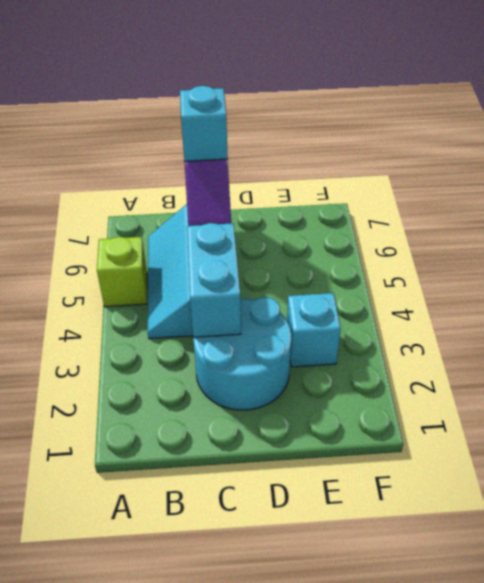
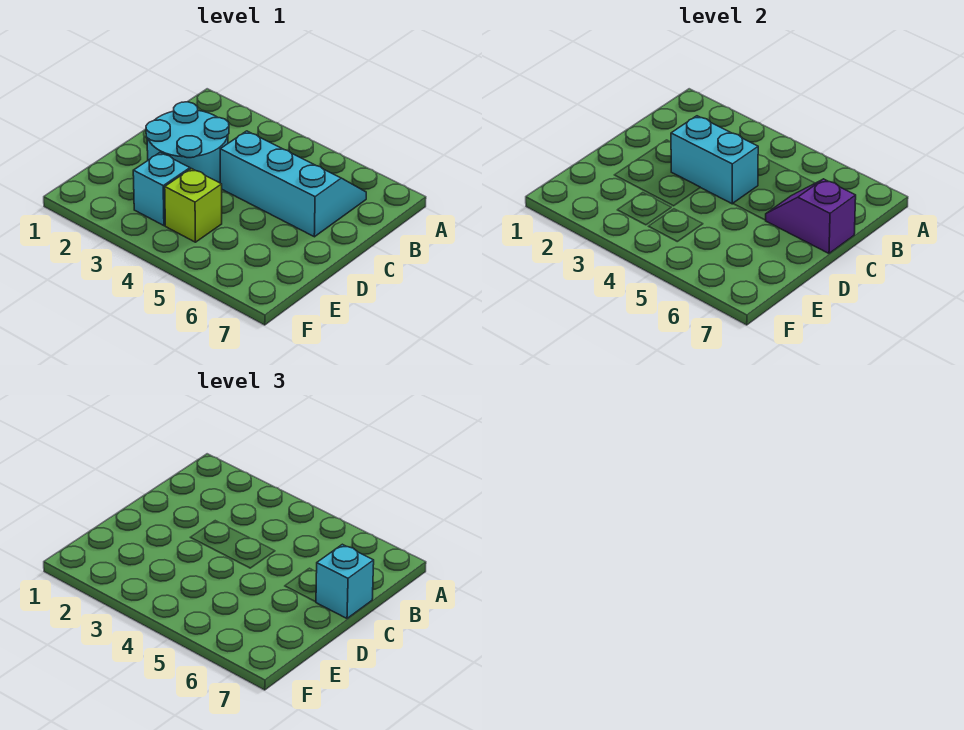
lime 1x1 brick [97,237,147,307] -> lime 1x1 brick moved to [165,169,222,242]

